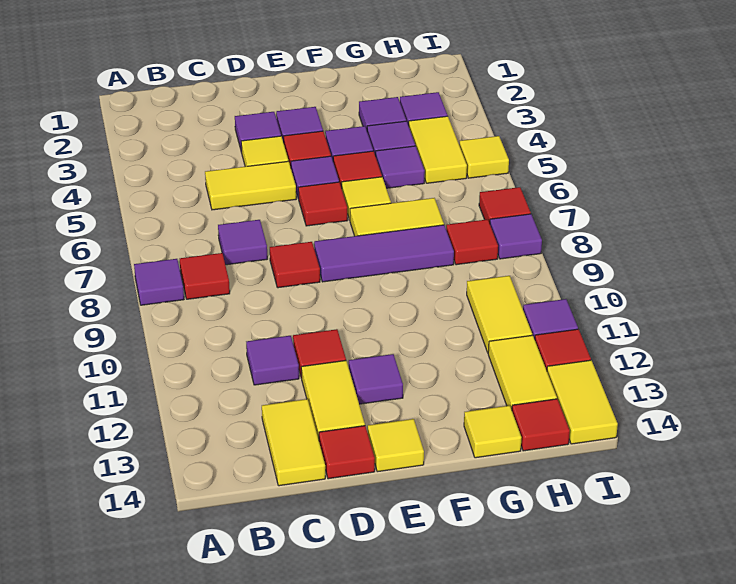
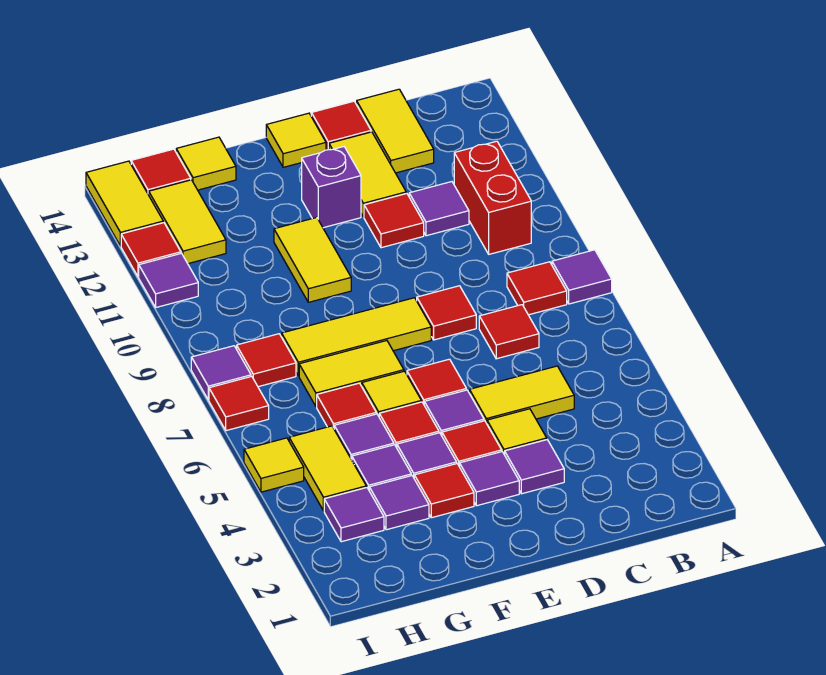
none -> red 1x2 brick [454,141,531,254]
purple 1x1 tile [218,220,268,265] -> red 1x1 tile [479,305,539,359]
purple 1x3 tile [314,225,454,282] -> yellow 1x3 tile [282,298,431,376]
purple 1x1 tile [349,354,403,404] -> purple 1x1 brick [302,147,361,228]
none -> red 1x1 tile [414,464,474,518]
none -> red 1x1 tile [317,383,376,428]
yellow 1x2 tile [467,276,532,352] -> yellow 1x2 tile moved to [274,217,351,302]

